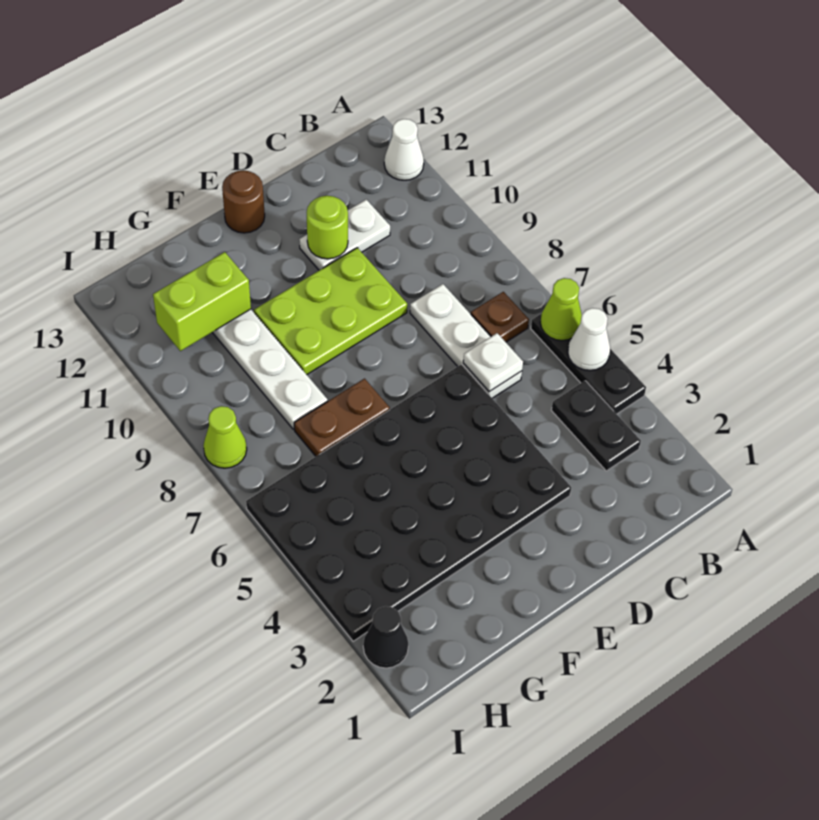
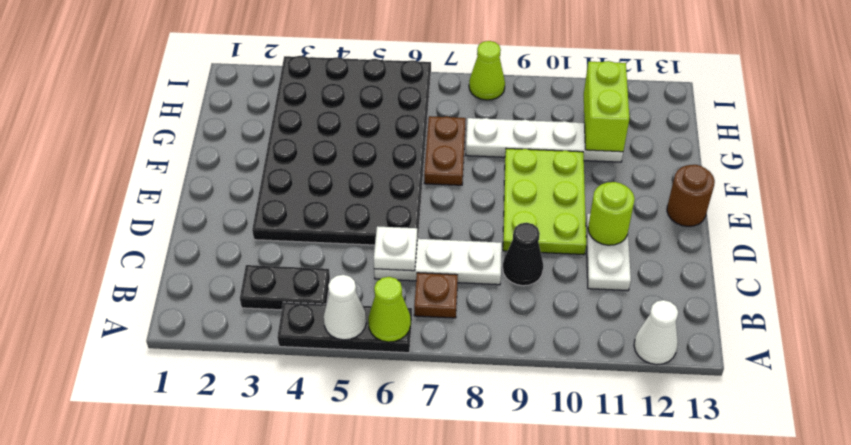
black 1x1 cone [363,606,408,668] -> black 1x1 cone moved to [503,223,543,286]

